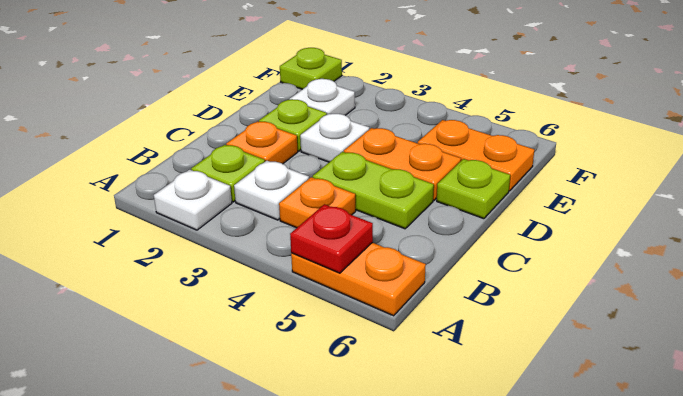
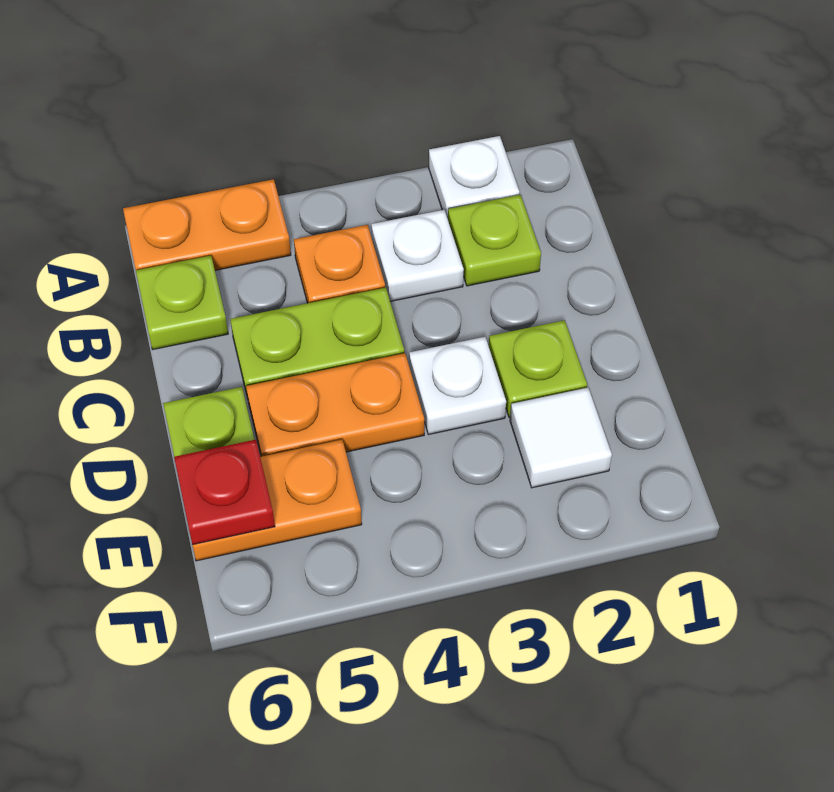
red 1x1 plate [290,204,373,273] -> red 1x1 plate moved to [174,440,275,545]
orange 1x1 plate [226,121,298,164] -> none
white 1x1 plate [289,79,355,115] -> white 1x1 tile [510,388,612,488]
lime 1x1 plate [280,48,342,89] -> lime 1x1 plate moved to [136,256,228,350]

